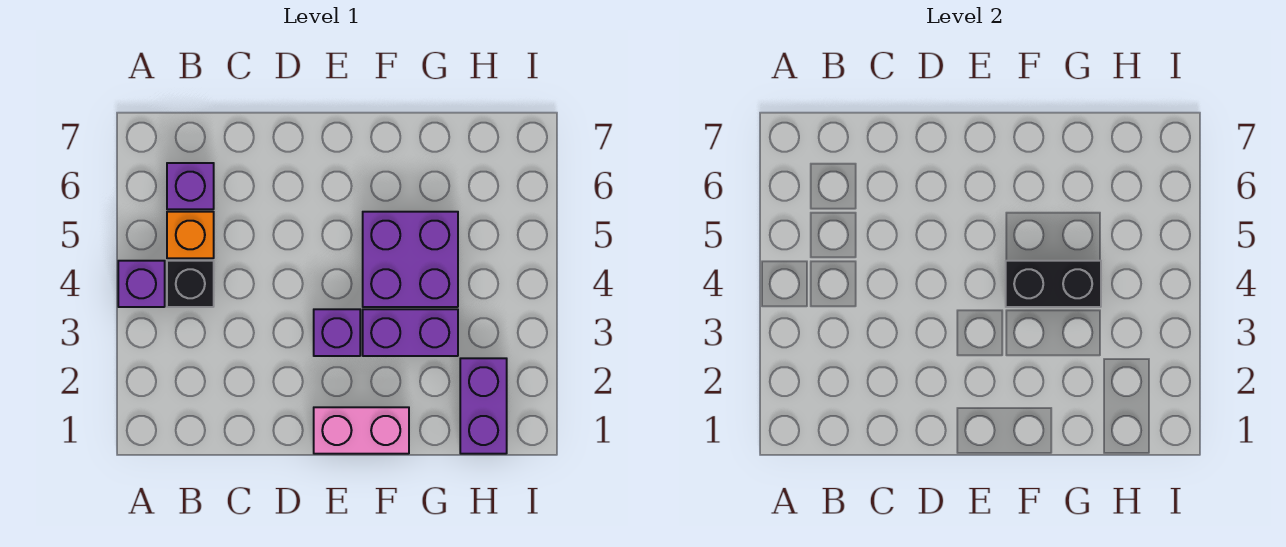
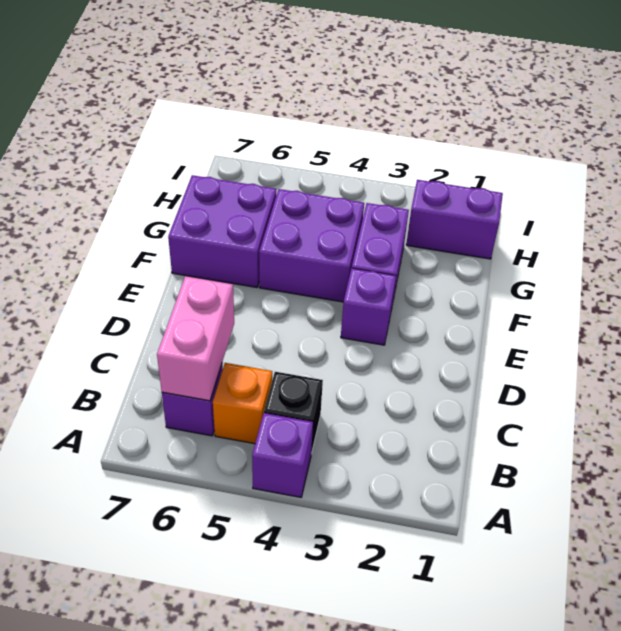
pink 1x2 brick [314,407,409,454] -> pink 1x2 brick moved to [157,276,234,401]
black 1x2 brick [1006,261,1101,307] -> none
none -> purple 2x2 brick [168,175,276,287]

